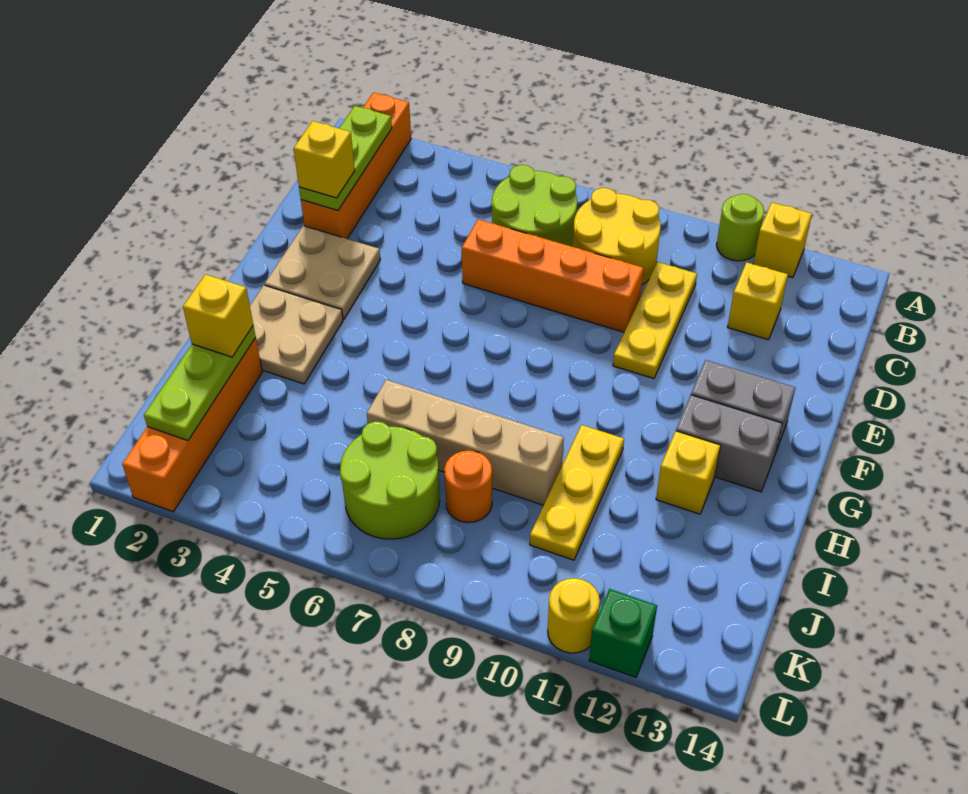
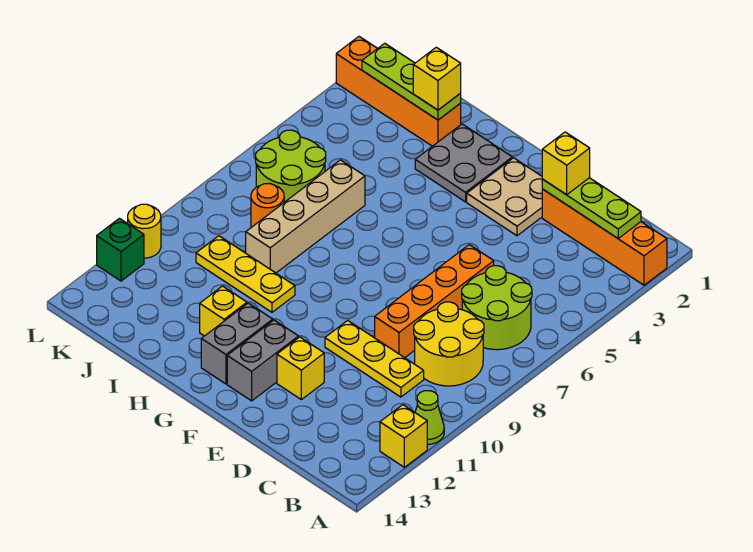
lime 1x1 round brick [717,194,764,261] -> lime 1x1 cone [415,391,444,444]
yellow 1x1 brick [728,262,788,340] -> yellow 1x1 brick moved to [277,337,324,400]
tan 2x2 plate [250,285,343,384] -> grey 2x2 plate [415,124,512,202]

